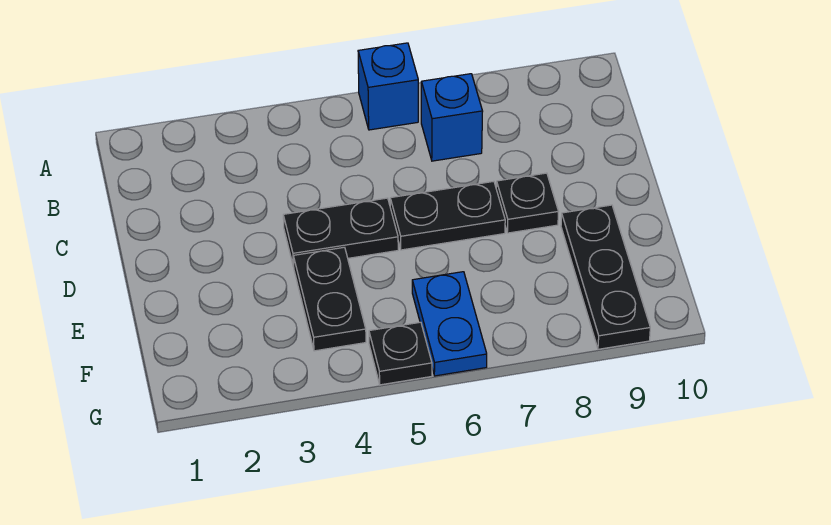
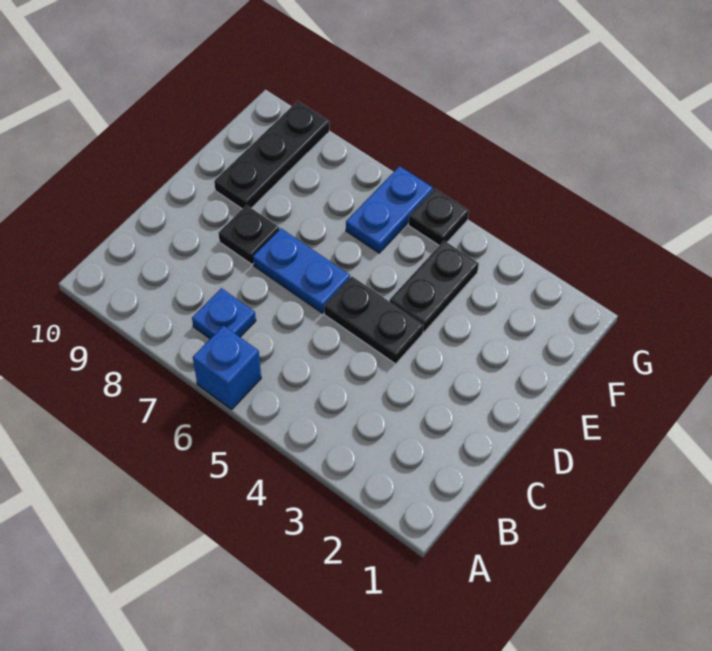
blue 1x1 brick [421,74,483,161] -> blue 1x1 plate [192,288,256,339]
black 1x2 plate [390,181,505,250] -> blue 1x2 plate [253,229,350,313]

